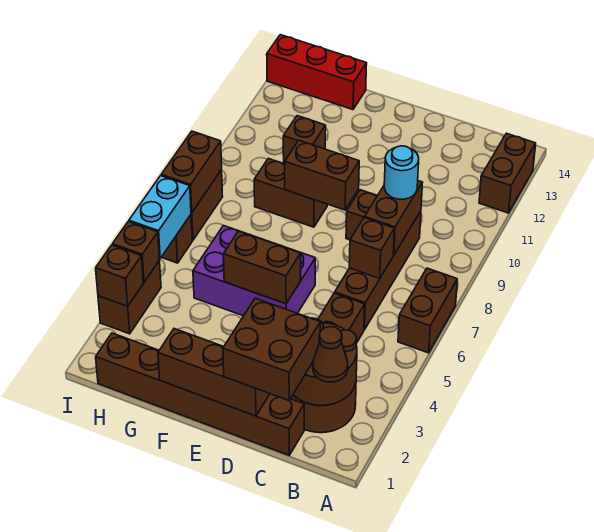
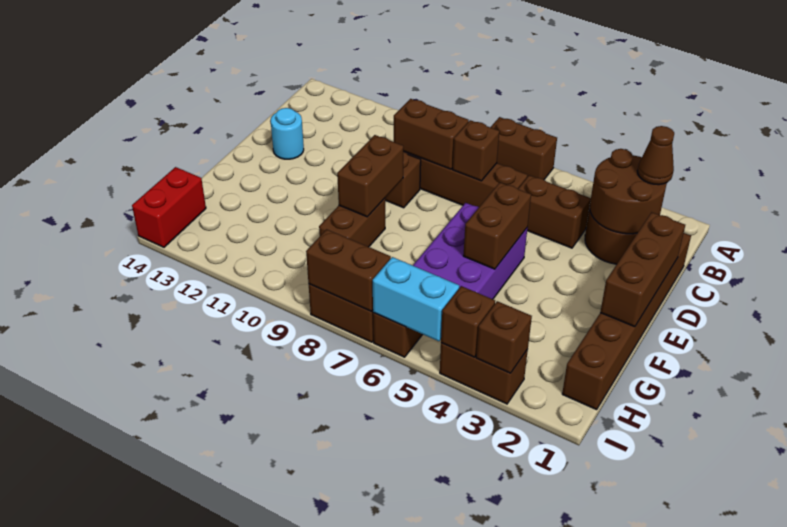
brown 1x2 brick [479,133,536,213] -> none
brown 2x2 brick [223,298,320,400] -> none
cyan 1x1 round brick [384,146,419,199] -> cyan 1x1 round brick moved to [271,108,304,159]
brown 1x1 brick [283,116,326,164] -> none
red 1x3 brick [267,35,367,110] -> red 1x2 brick [132,167,206,247]

